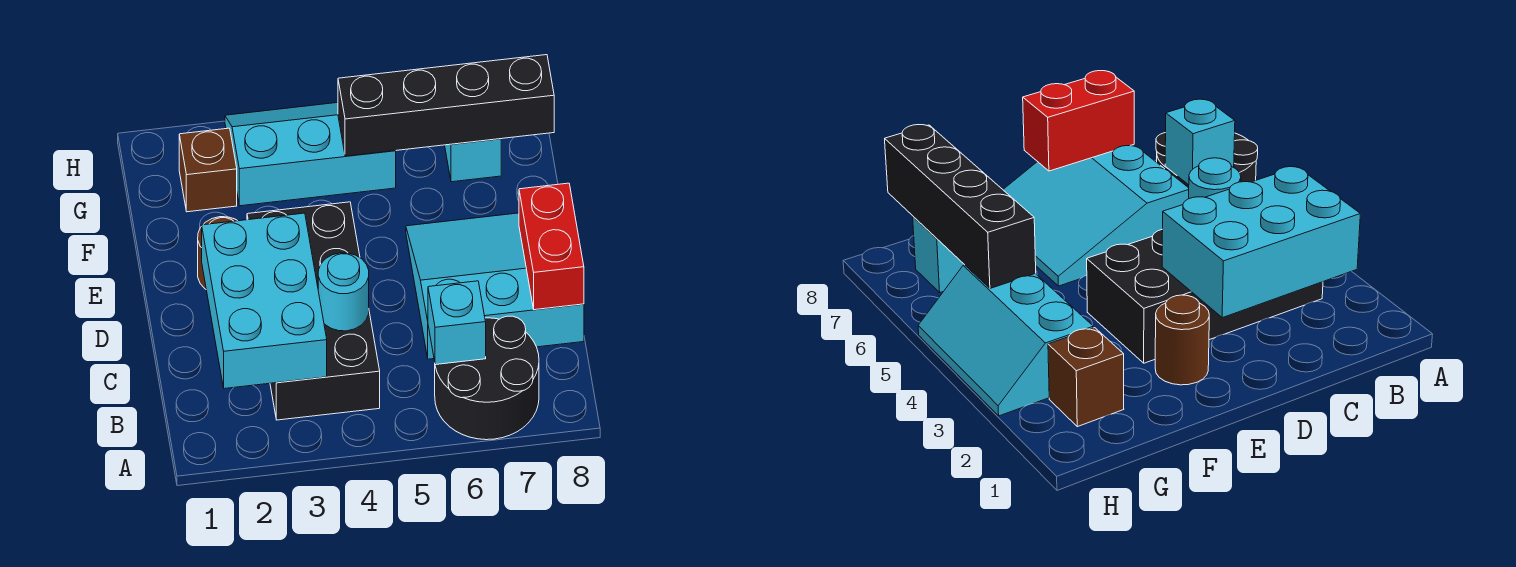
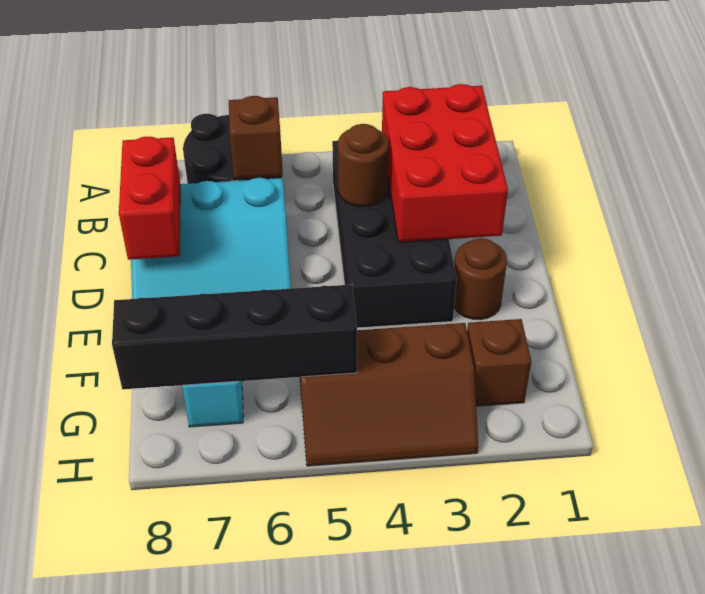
cyan 2x3 brick [202,213,327,389] -> red 2x3 brick [382,84,508,242]
cyan 1x1 brick [428,281,486,365] -> brown 1x1 brick [229,96,283,179]
cyan 1x1 round brick [318,253,369,331] -> brown 1x1 round brick [338,124,389,207]
cyan 2x3 slope [225,103,396,206] -> brown 2x3 slope [300,323,478,466]

